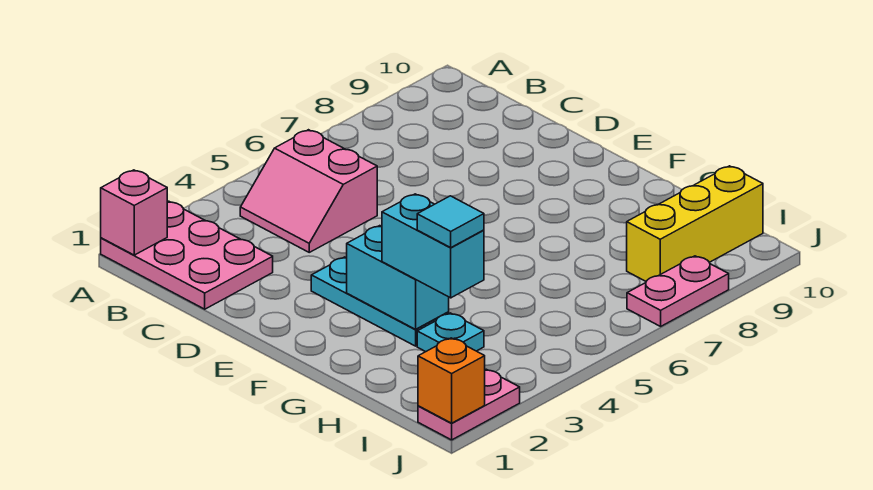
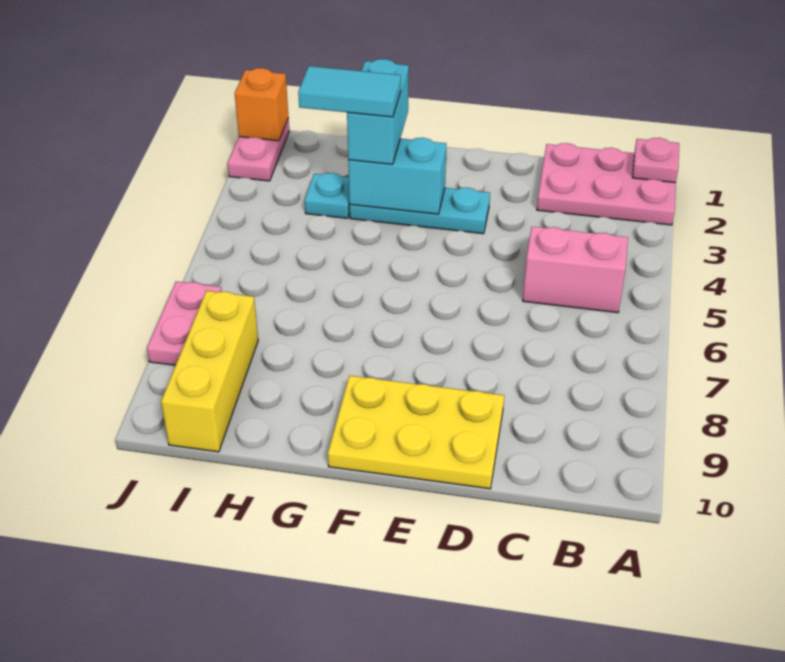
pink 1x1 brick [101,170,167,255] -> pink 1x1 plate [633,138,679,183]
none -> yellow 2x3 plate [328,376,504,489]
cyan 1x2 brick [382,194,484,298] -> cyan 1x2 brick turned to [347,59,409,164]
cyan 1x1 tile [417,196,484,247] -> cyan 1x2 tile [298,66,401,117]

